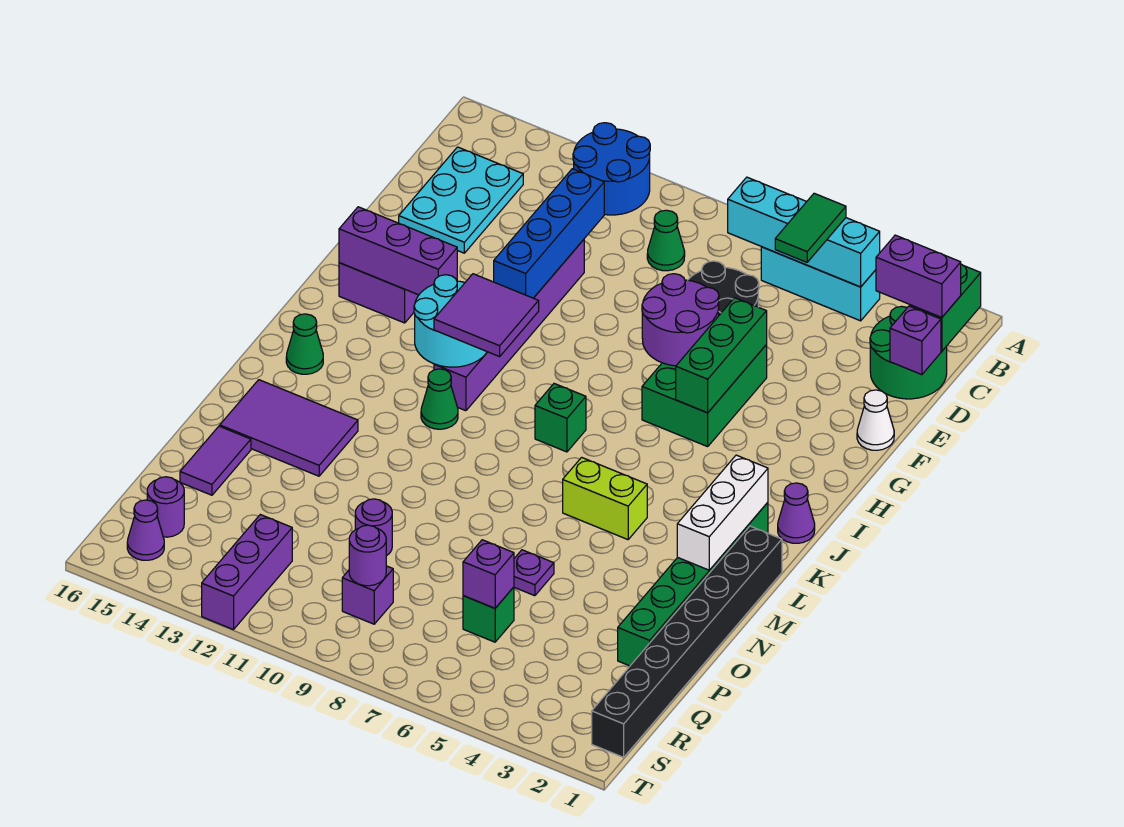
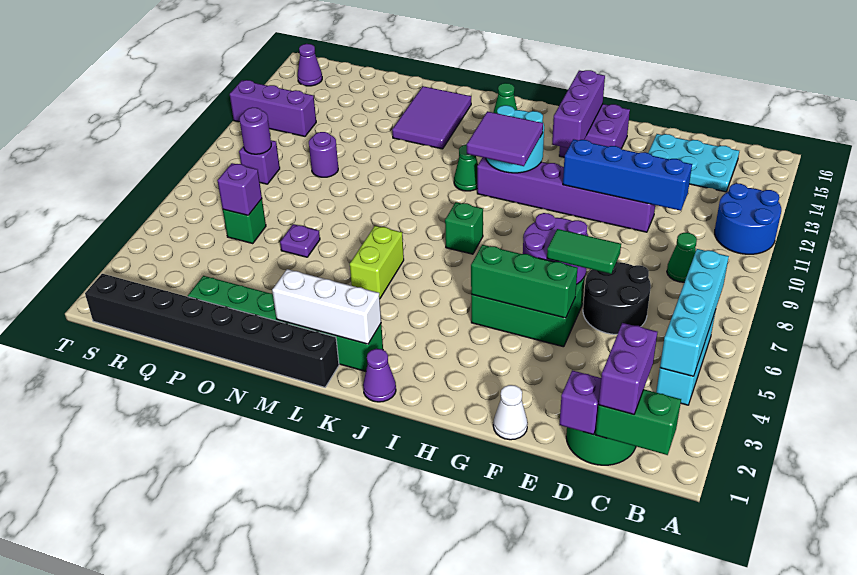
green 1x2 tile [775,193,846,262] -> green 1x2 tile moved to [547,229,621,274]
purple 1x2 tile [180,426,251,495] -> none
purple 1x1 round brick [147,477,184,537] -> none

